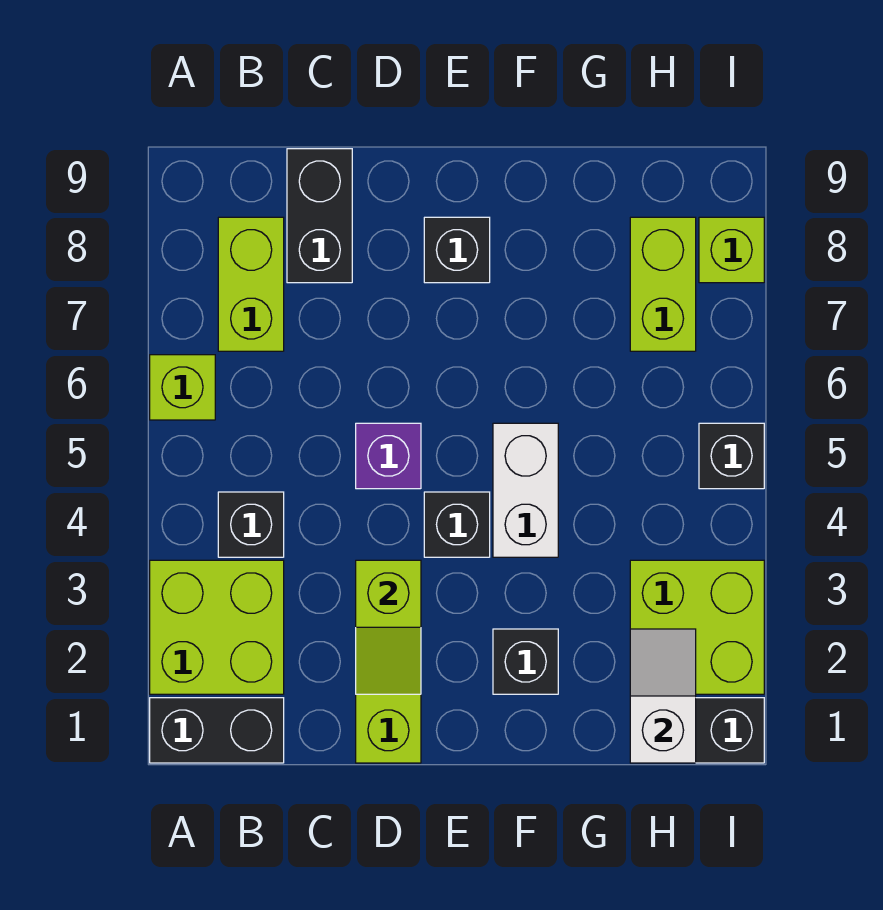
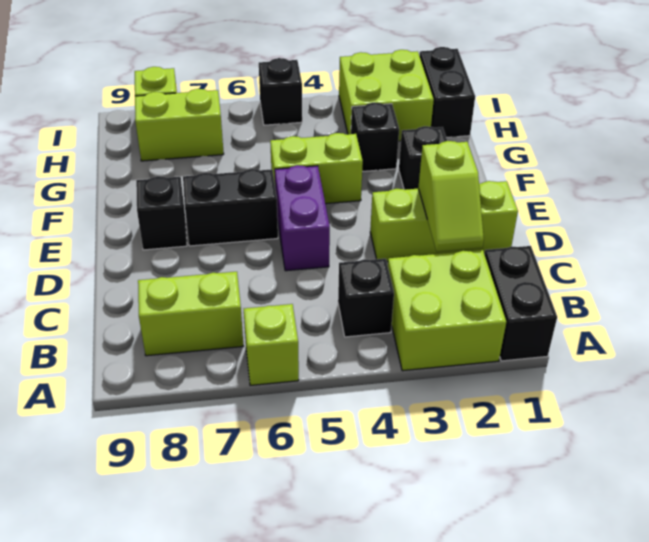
black 1x2 brick [287,149,352,283] -> black 1x2 brick moved to [183,169,278,246]
lime 1x2 slope [356,560,421,694] -> lime 1x2 slope turned to [418,141,484,252]
purple 1x1 brick [356,423,421,489] -> purple 1x2 brick [275,165,330,271]
black 1x1 brick [424,492,490,557] -> black 1x1 brick moved to [351,102,399,172]
white 1x2 brick [493,423,558,557] -> lime 1x2 brick [270,133,363,204]
white 1x2 slope [630,629,696,763] -> none

